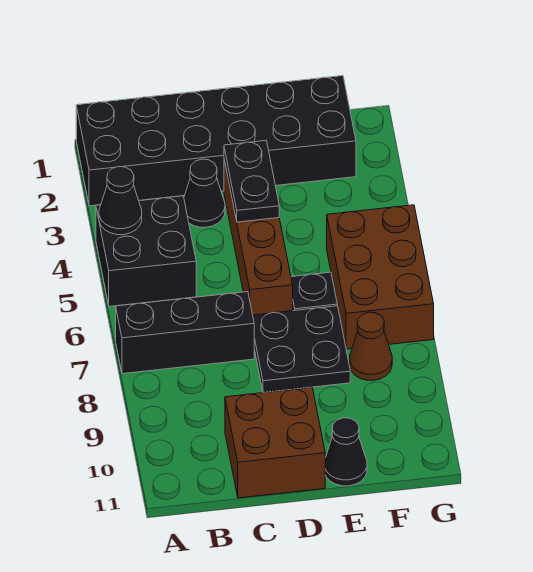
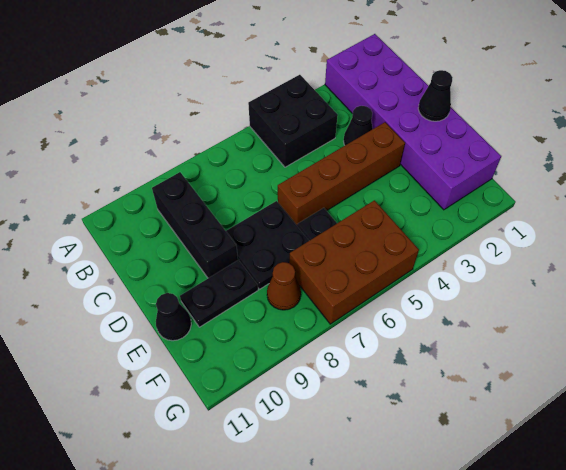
black 2x6 brick [76,76,356,206] -> purple 2x6 brick [325,34,501,210]
black 1x1 cone [99,167,142,235] -> black 1x1 cone moved to [418,70,453,121]
black 1x3 brick [116,292,254,374] -> black 1x3 brick moved to [152,172,238,278]
brown 2x2 brick [225,387,325,498] -> none
black 1x2 plate [224,141,279,222] -> black 1x2 plate moved to [180,260,258,327]

